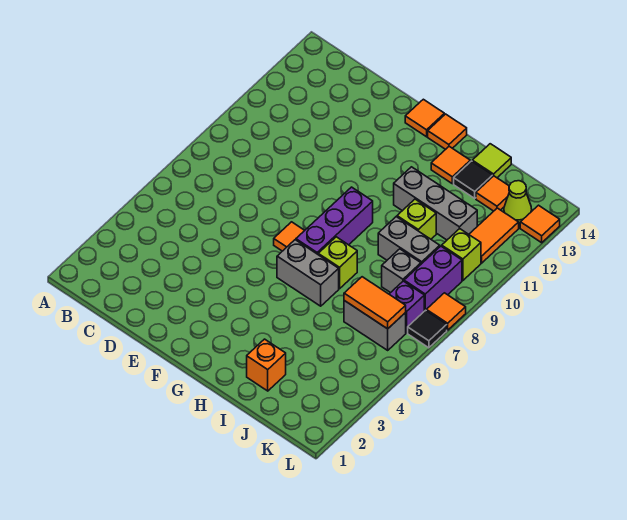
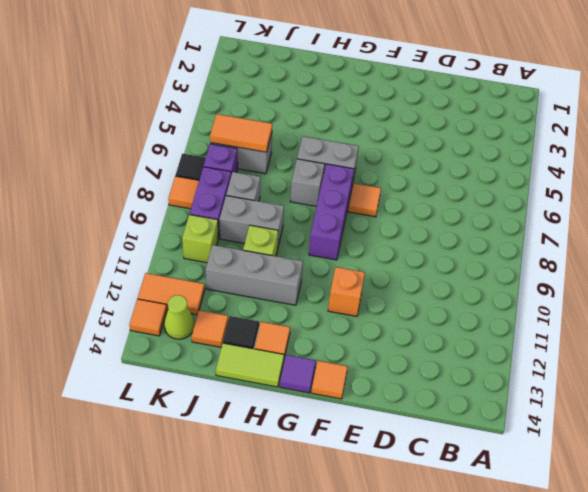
orange 1x1 tile [428,114,467,149] -> purple 1x1 tile [280,355,316,393]
lime 1x1 brick [318,237,357,289] -> grey 1x1 brick [290,159,325,206]
orange 1x1 brick [247,339,286,391] -> orange 1x1 brick moved to [328,267,365,316]
lime 1x1 tile [472,144,511,178] -> lime 1x2 tile [216,343,284,387]
orange 1x2 tile [469,208,519,263] -> orange 1x2 tile turned to [138,273,205,315]

